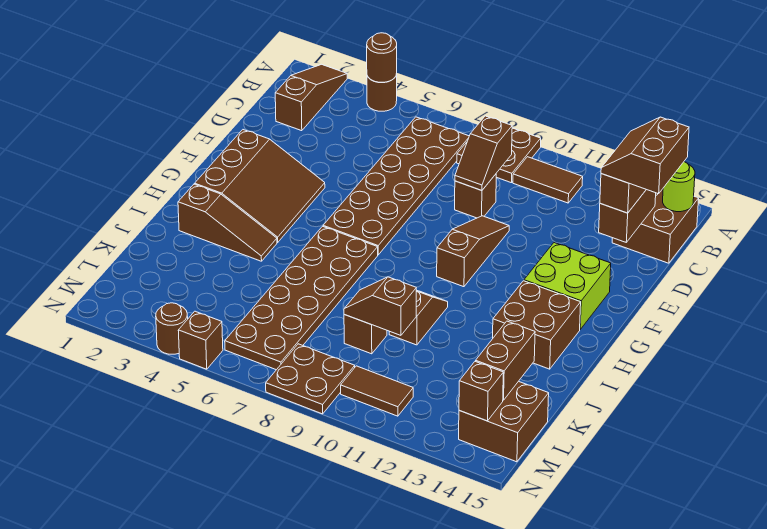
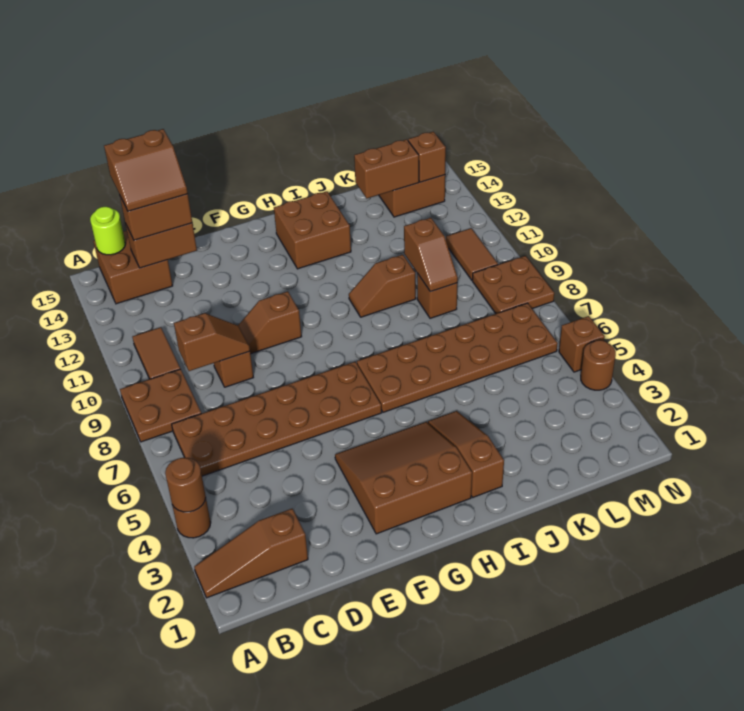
brown 1x3 slope [437,216,509,287] -> brown 1x2 slope [238,291,302,354]
lime 2x2 brick [524,243,611,329] -> none

